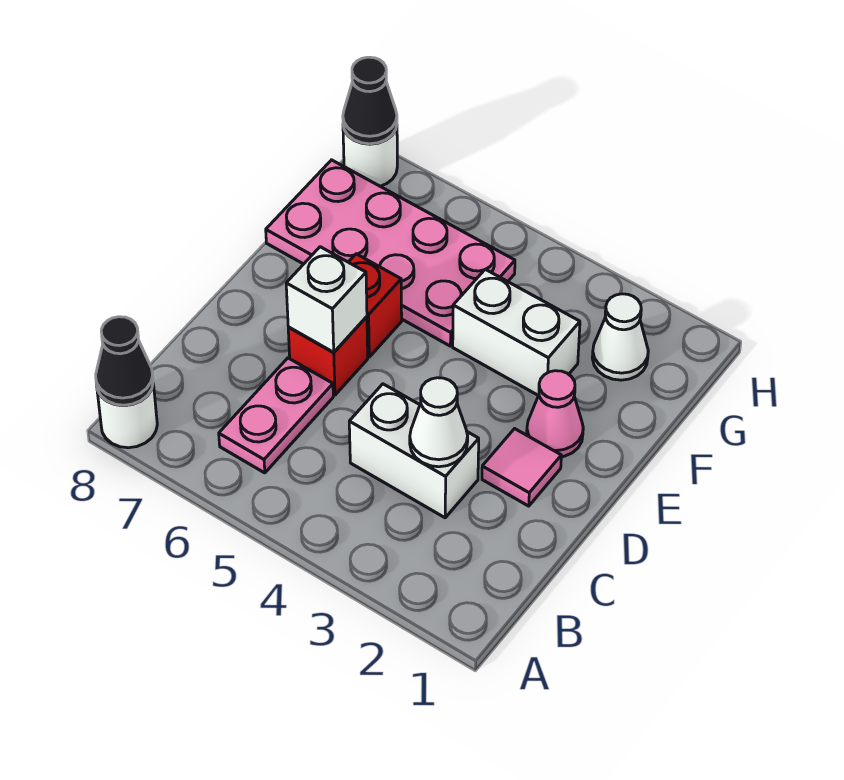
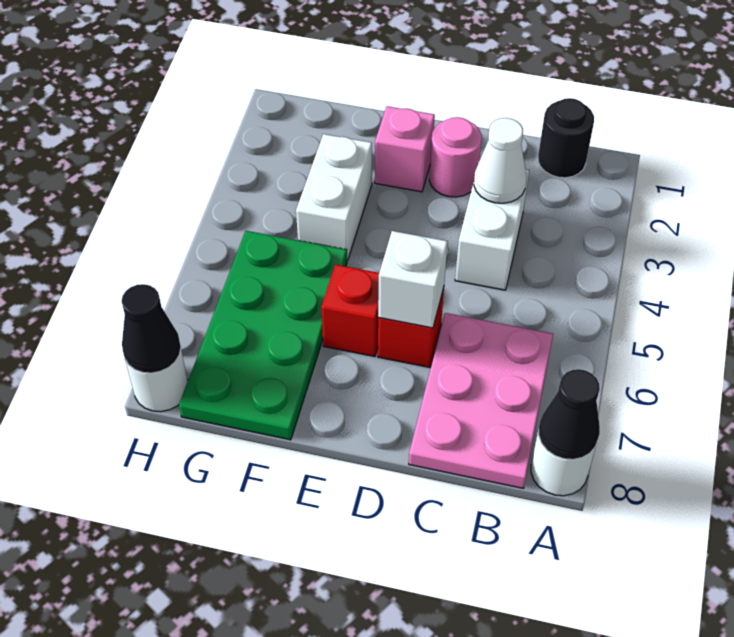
none -> black 1x1 round brick [538,98,594,178]
pink 1x2 plate [219,358,333,473] -> pink 2x3 plate [409,313,553,488]
pink 1x1 tile [482,429,561,506] -> pink 1x1 round brick [429,117,482,197]
pink 1x1 cone [527,371,583,457] -> pink 1x1 brick [375,106,435,192]
pink 2x4 plate [266,160,515,346] -> green 2x4 plate [179,231,347,440]
white 1x1 cone [592,294,648,380] -> none

